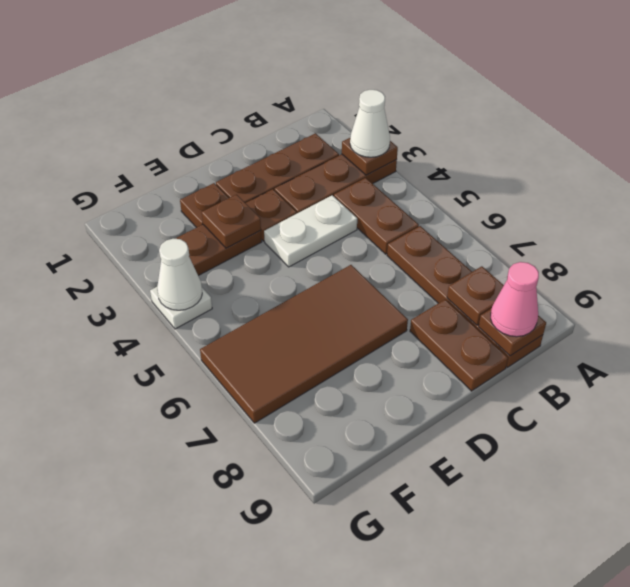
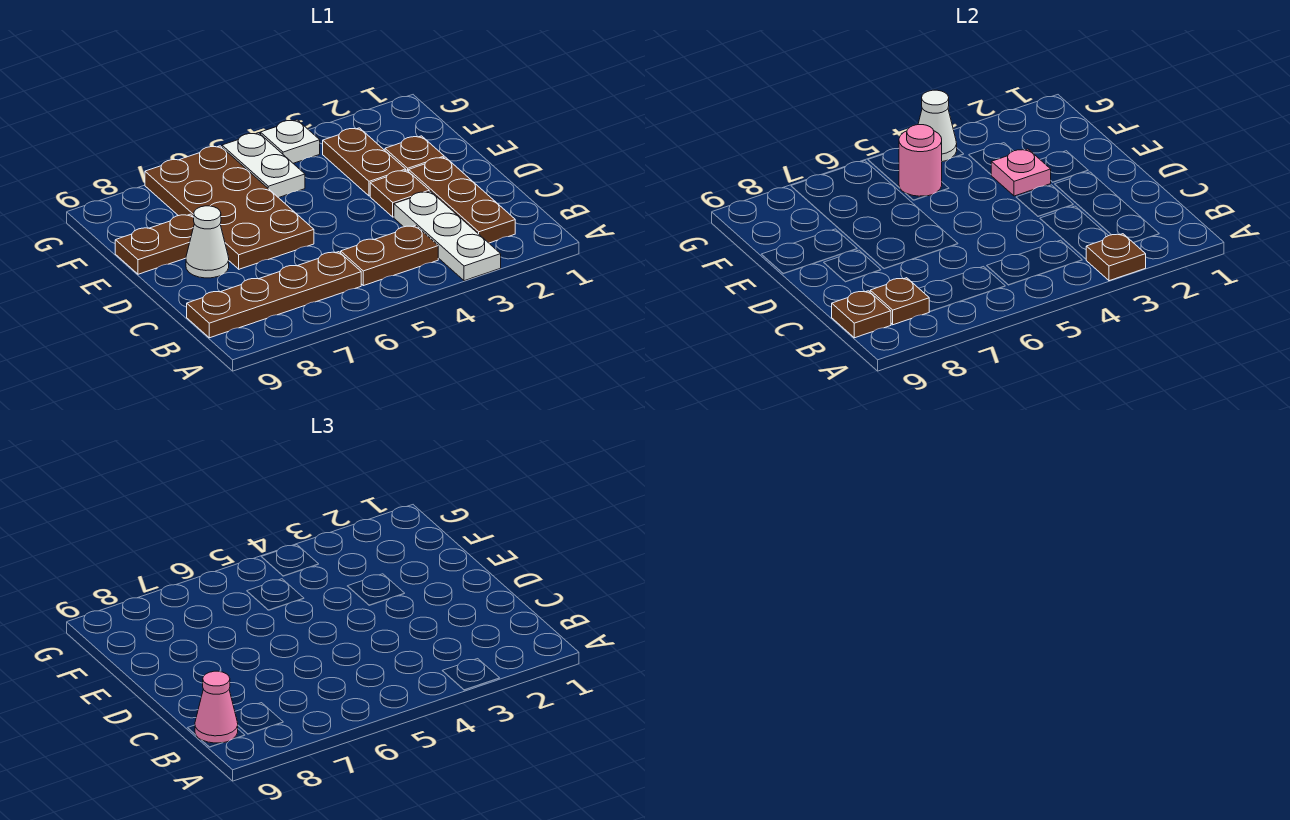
brown 1x3 plate [275,154,397,213] -> white 1x3 plate [394,191,501,281]
white 1x1 cone [350,90,390,157] -> white 1x1 cone moved to [186,206,229,278]
white 1x2 plate [264,195,357,267] -> white 1x2 plate moved to [222,133,305,198]
brown 1x2 plate [410,300,508,391] -> brown 1x2 plate moved to [115,214,194,274]
brown 2x4 tile [200,265,408,423] -> brown 2x4 plate [145,146,314,269]
brown 1x1 plate [202,195,261,248] -> pink 1x1 plate [991,149,1051,196]
none -> pink 1x1 round brick [899,125,942,196]

